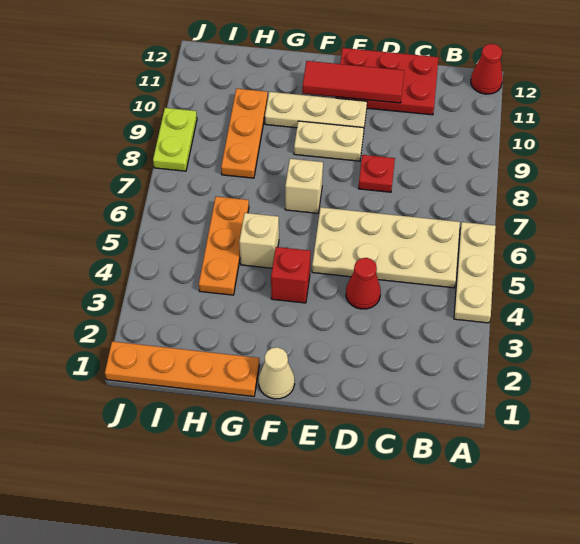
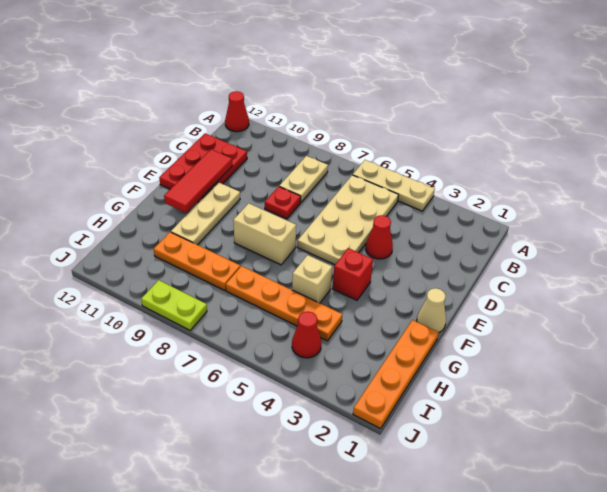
tan 1x2 plate [294,121,364,161] -> tan 1x2 plate moved to [279,156,328,202]
tan 1x1 brick [285,159,323,213] -> tan 1x2 brick [233,203,296,265]
orange 1x3 plate [199,197,249,295] -> orange 1x4 plate [226,266,342,341]
none -> red 1x1 cone [292,311,321,358]

